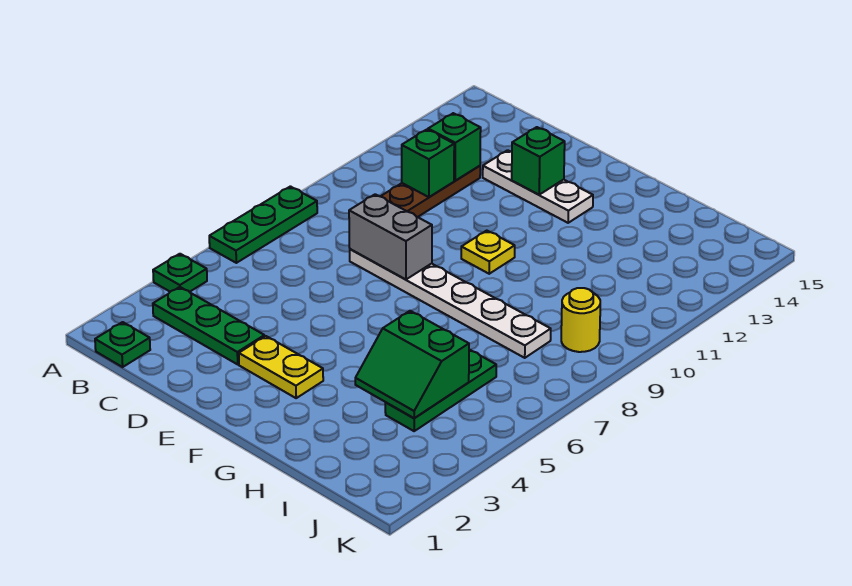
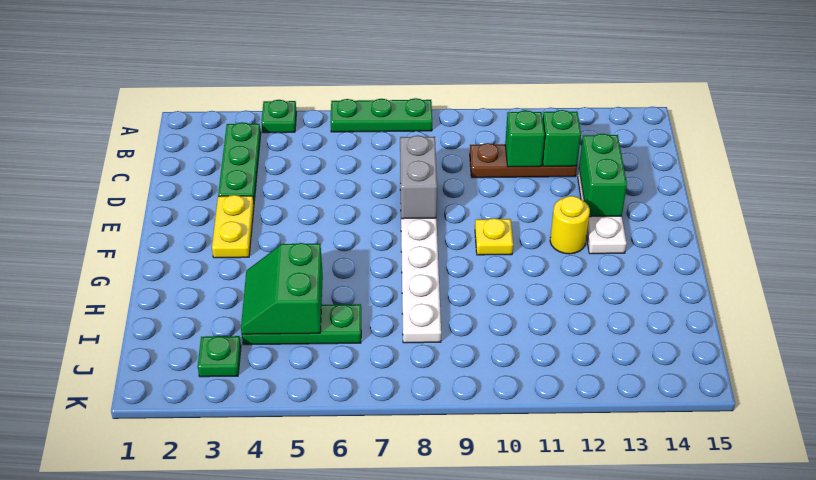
green 1x1 plate [95,322,150,367] -> green 1x1 plate moved to [198,336,241,377]
green 1x1 brick [512,127,565,195] -> green 1x2 brick [579,134,627,217]
yellow 1x1 round brick [561,288,600,352] -> yellow 1x1 round brick moved to [550,196,590,254]

